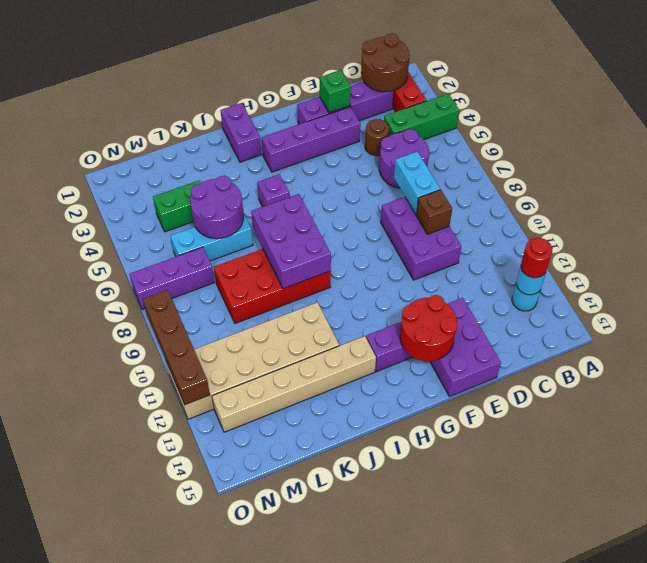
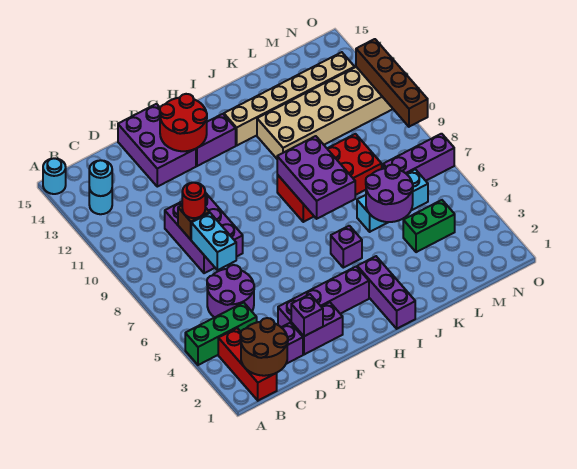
none -> cyan 1x1 round brick [43,158,66,194]
red 1x1 round brick [521,238,552,278] -> red 1x1 round brick moved to [182,183,205,218]
brown 1x1 round brick [365,119,389,156] -> none
green 1x1 brick [319,70,351,113] -> purple 1x1 brick [291,294,323,336]
purple 1x2 brick [221,103,261,162] -> purple 1x3 brick [357,256,415,329]

